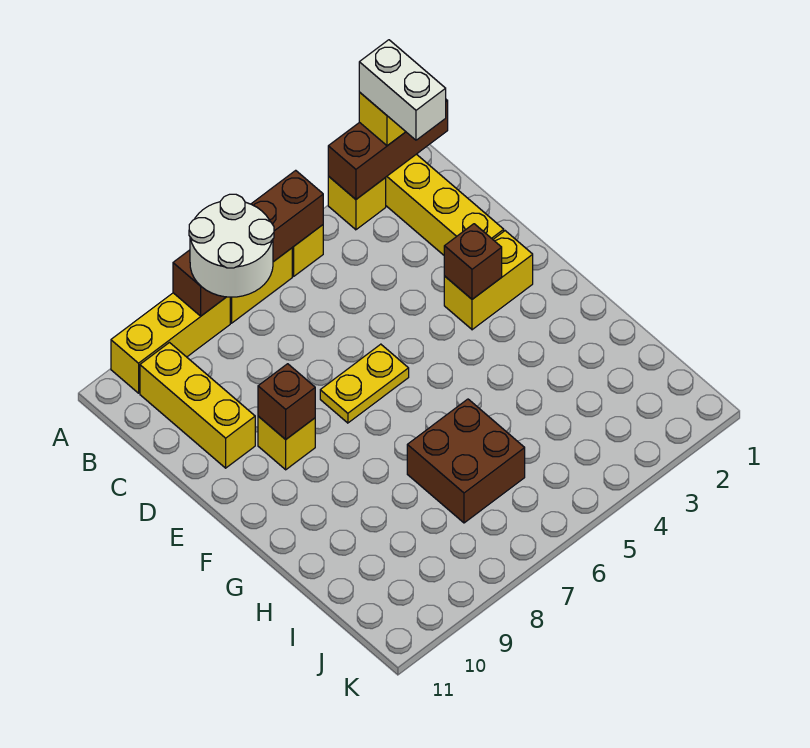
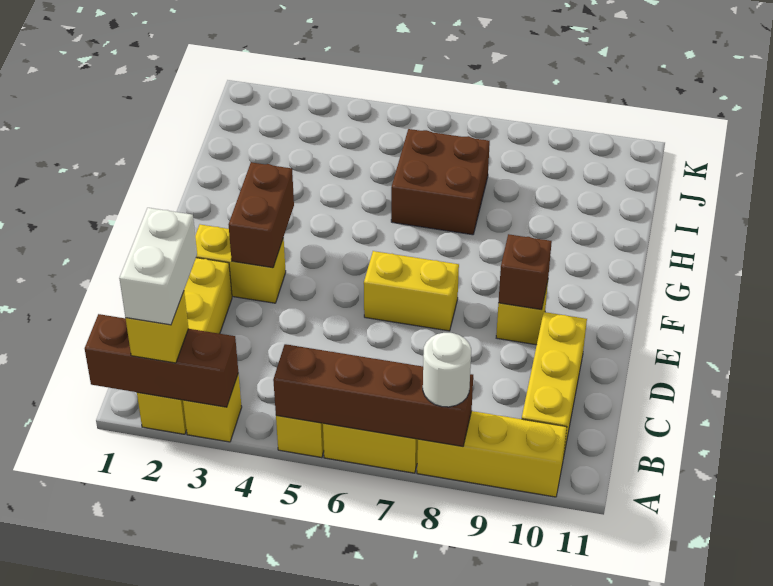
white 2x2 round brick [189,194,274,297] -> white 1x1 round brick [423,333,471,407]
brown 1x1 brick [444,224,502,299] -> brown 1x2 brick [228,162,294,268]
yellow 1x2 plate [320,344,409,423] -> yellow 1x2 brick [364,251,459,331]

